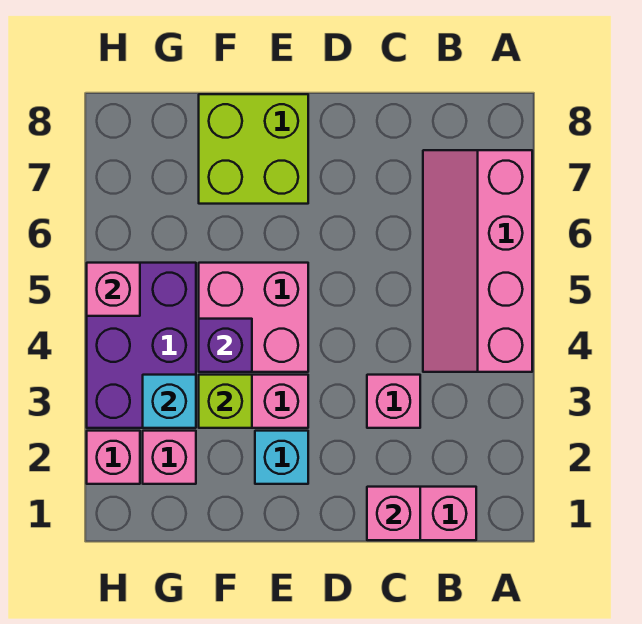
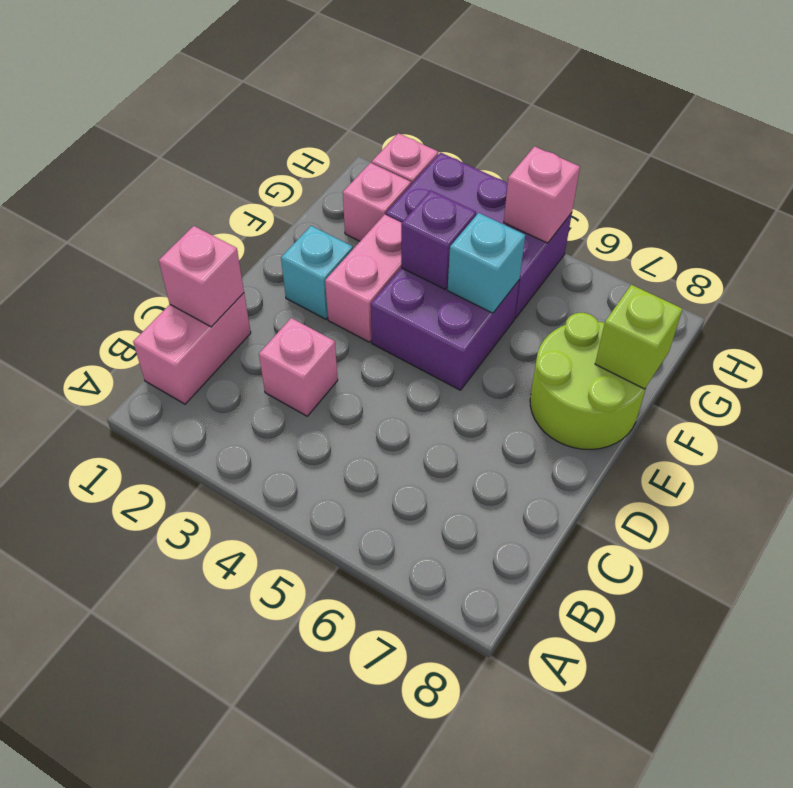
pink 2x4 slope [423,150,532,372] -> none
pink 2x2 brick [199,263,308,372] -> purple 2x2 brick [371,268,519,390]
lime 2x2 brick [199,94,308,204] -> lime 2x2 round brick [530,313,646,450]
lime 1x1 brick [199,375,252,428] -> lime 1x1 brick moved to [595,285,682,389]
cyan 1x1 brick [143,375,196,428] -> cyan 1x1 brick moved to [448,213,525,313]

